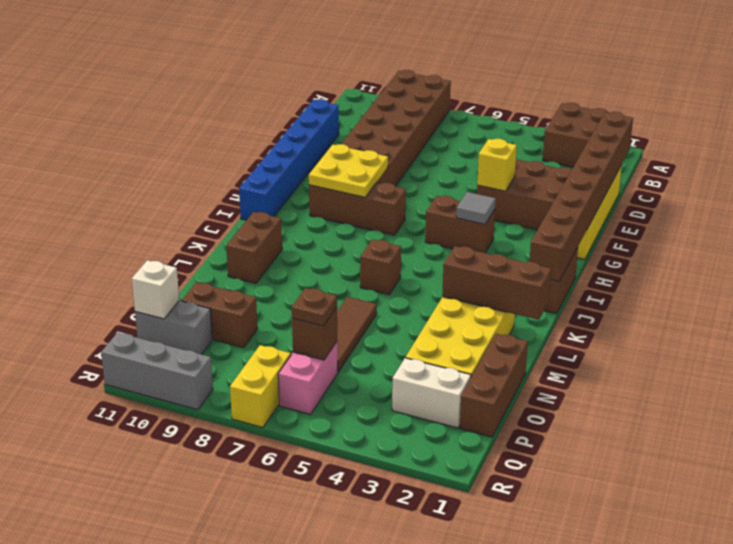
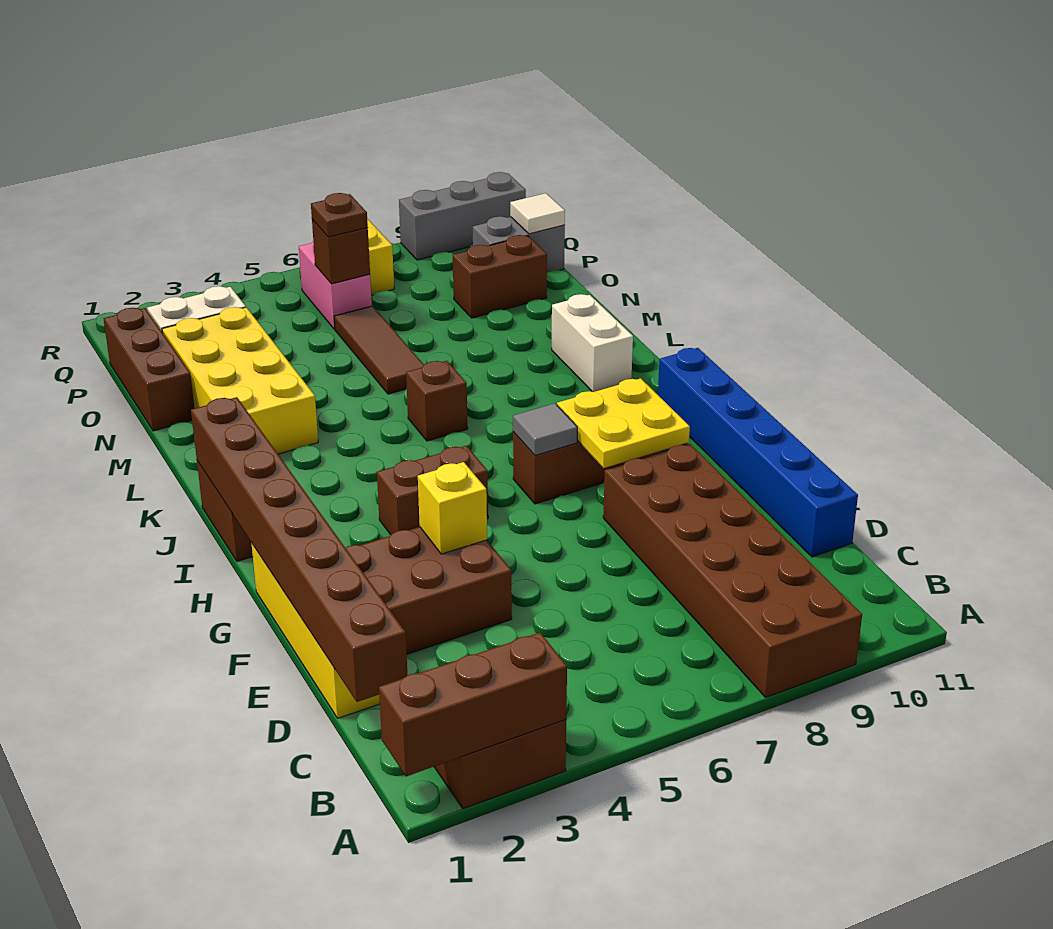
grey 1x1 tile [456,192,496,224] -> grey 1x1 tile moved to [513,403,577,455]
brown 1x2 brick [226,212,282,283] -> white 1x2 brick [552,294,633,392]
brown 1x3 brick [442,246,551,320] -> brown 1x3 brick moved to [379,633,567,776]
white 1x1 brick [132,260,179,319] -> white 1x1 tile [510,193,565,234]

